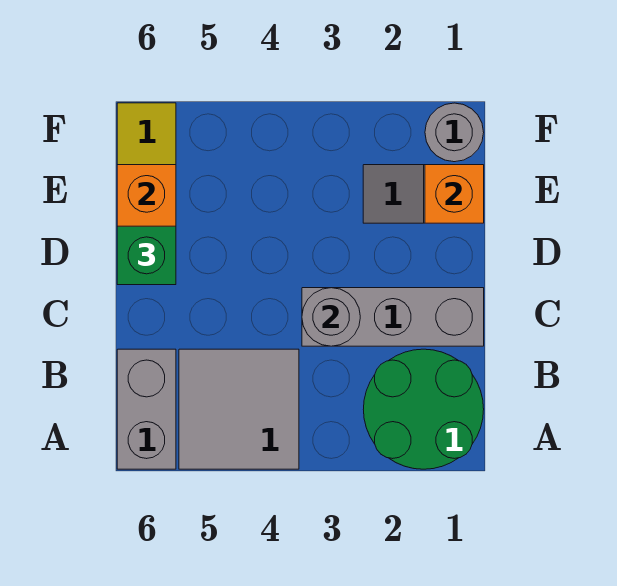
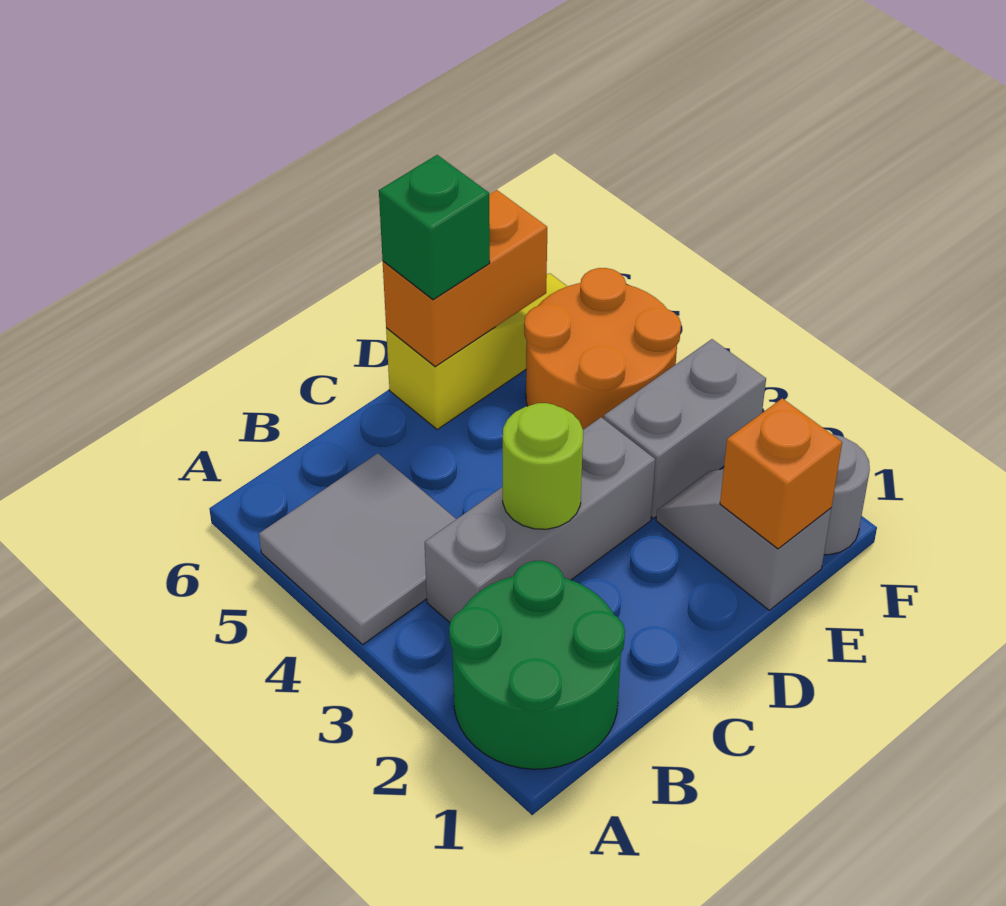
grey 1x2 brick [117,349,176,469] -> grey 1x2 brick moved to [604,339,766,519]
grey 1x3 brick [302,288,484,346] -> grey 1x3 brick turned to [425,417,655,622]
grey 1x1 round brick [302,288,360,346] -> lime 1x1 round brick [503,403,583,529]
none -> orange 2x2 round brick [524,268,681,430]

